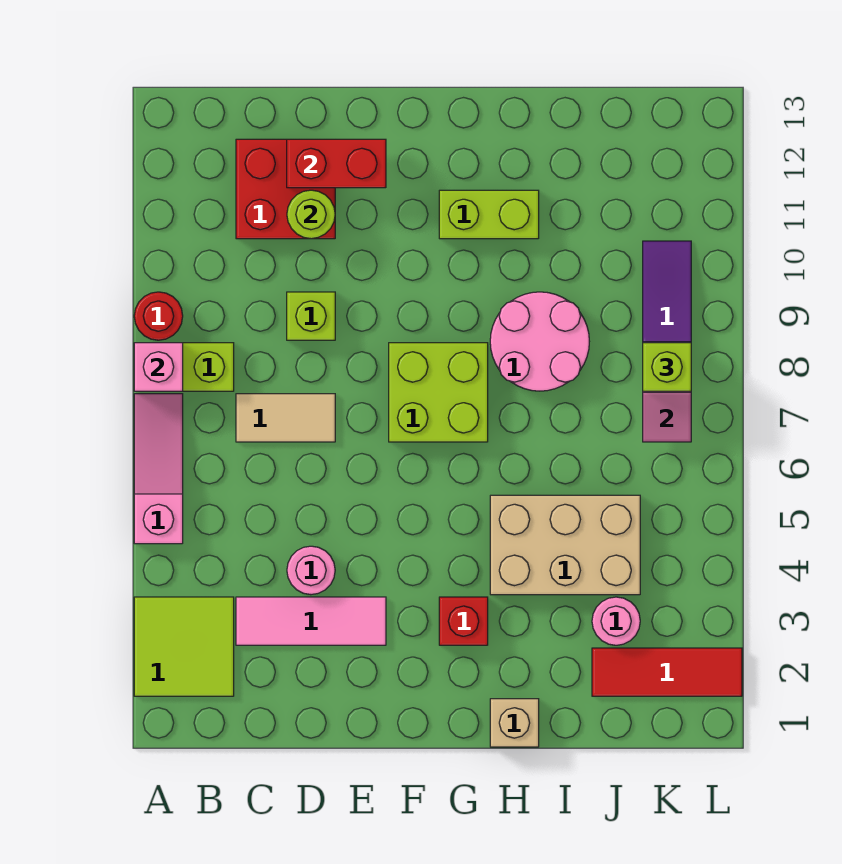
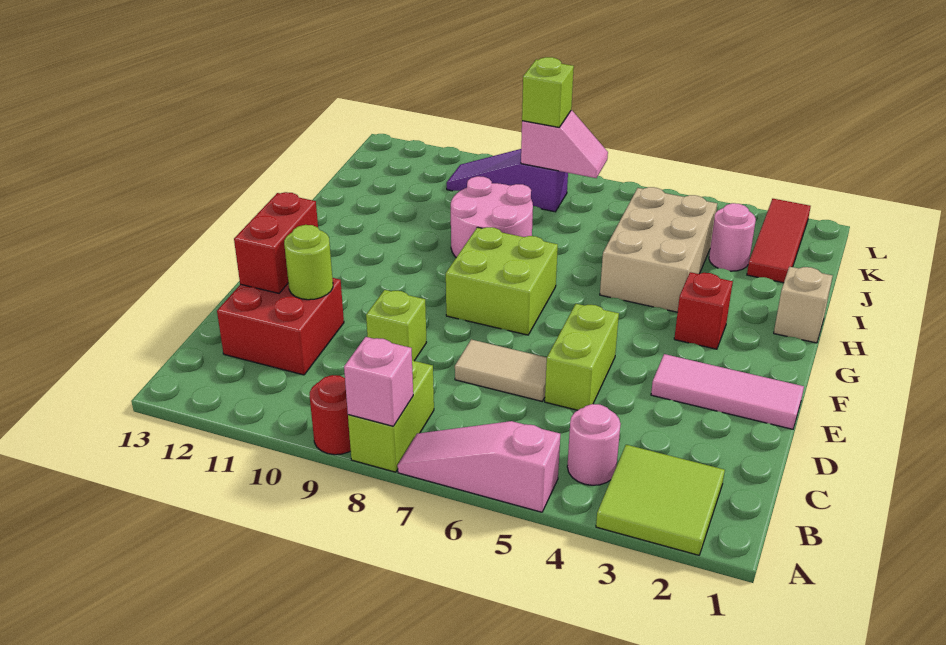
pink 1x3 tile [236,597,386,645] -> pink 1x3 tile turned to [651,354,804,429]
tan 1x2 tile [236,394,335,442] -> tan 1x2 tile turned to [455,339,547,401]
pink 1x1 round brick [287,546,335,595] -> pink 1x1 round brick moved to [567,404,621,485]
lime 1x2 brick [439,190,539,239] -> lime 1x2 brick moved to [545,304,619,410]

